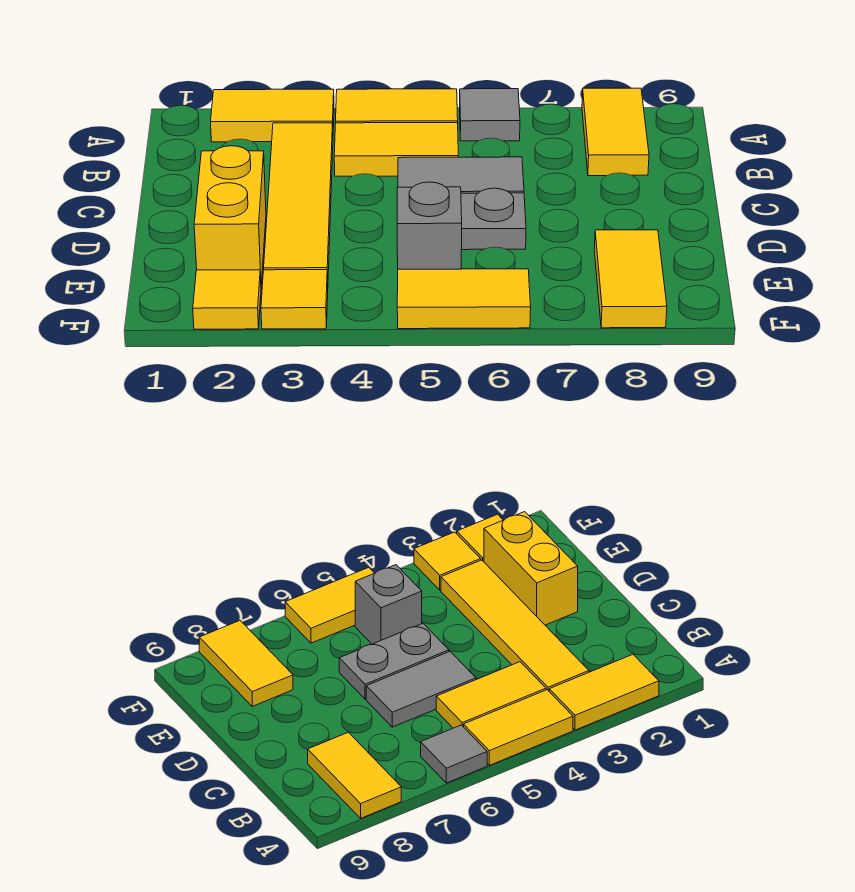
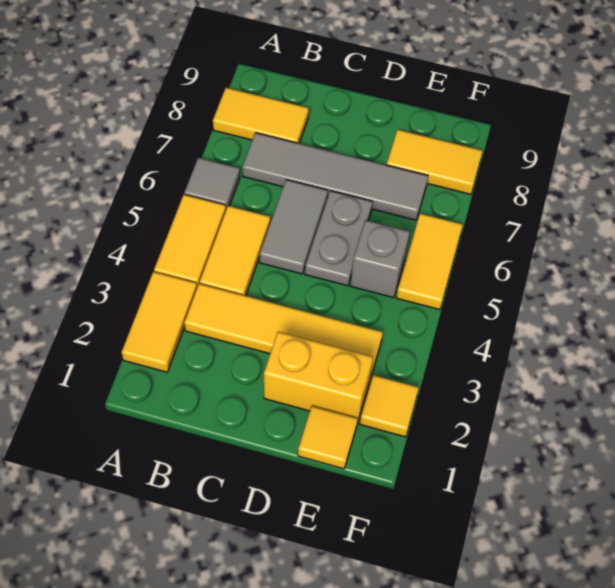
none -> grey 1x4 tile [242,133,428,220]
yellow 1x1 tile [261,270,328,329] -> yellow 1x1 tile moved to [298,406,358,469]

